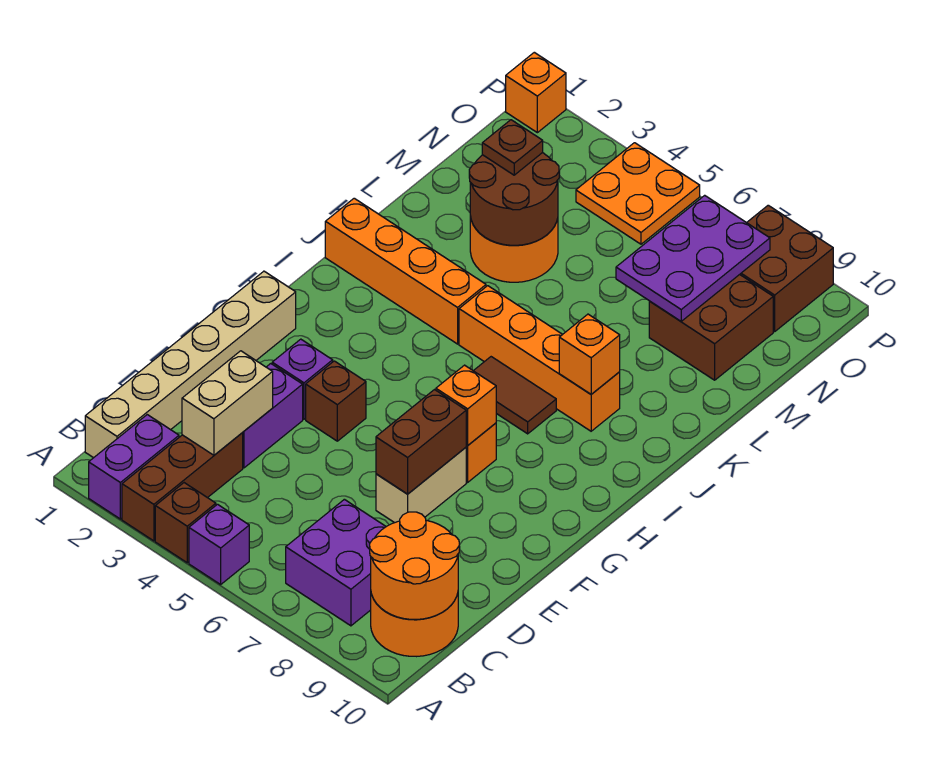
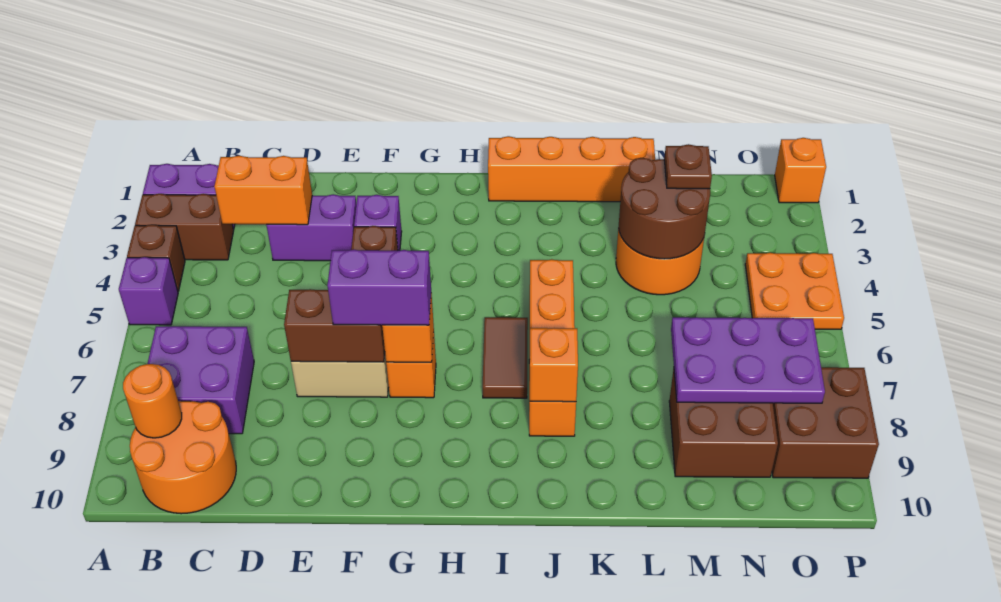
brown 1x3 brick [122,433,243,541] -> brown 1x2 brick [135,194,234,260]
tan 1x6 brick [85,271,296,458] -> none
orange 2x2 round brick [370,512,459,620] -> orange 1x1 round brick [123,364,182,438]
tan 1x2 brick [182,351,273,455] -> orange 1x2 brick [214,156,312,225]
none -> purple 1x2 brick [327,250,431,325]
orange 1x4 brick [325,198,486,344] -> orange 1x4 brick turned to [488,136,655,202]

